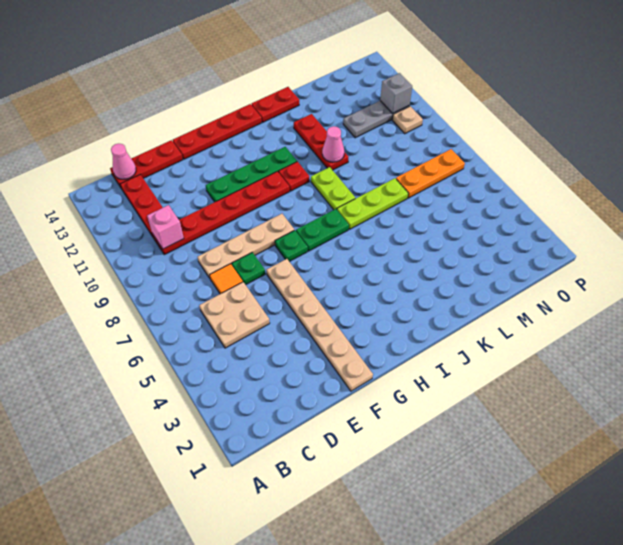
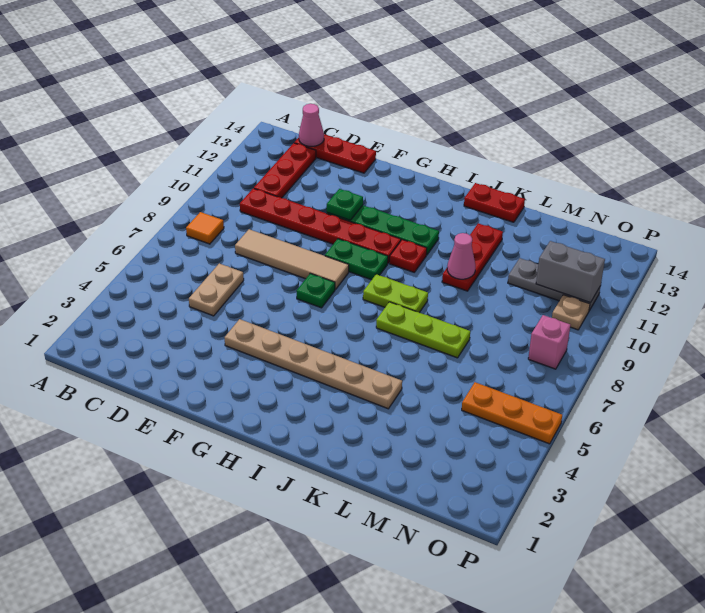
tan 2x2 plate [199,282,270,348] -> tan 1x2 plate [189,263,244,316]
pink 1x1 brick [147,205,184,249] -> pink 1x1 brick moved to [528,315,570,369]
orange 1x1 tile [210,264,243,294] -> orange 1x1 tile moved to [186,212,224,244]
tan 1x4 plate [198,214,294,278] -> tan 1x4 tile [235,229,349,290]
green 1x1 plate [232,252,265,285] -> green 1x1 plate moved to [327,189,363,220]
tan 1x6 plate [267,259,373,391] -> tan 1x6 plate turned to [224,319,402,409]
red 1x4 plate [173,104,262,159] -> none
green 1x2 plate [296,209,349,251] -> green 1x2 plate moved to [325,239,388,280]
lime 1x2 plate [311,167,355,210] -> lime 1x2 plate turned to [363,274,428,313]
orange 1x3 plate [396,149,465,198] -> orange 1x3 plate moved to [462,382,562,444]
grey 1x1 brick [380,73,412,113] -> grey 1x2 brick [536,241,605,303]

